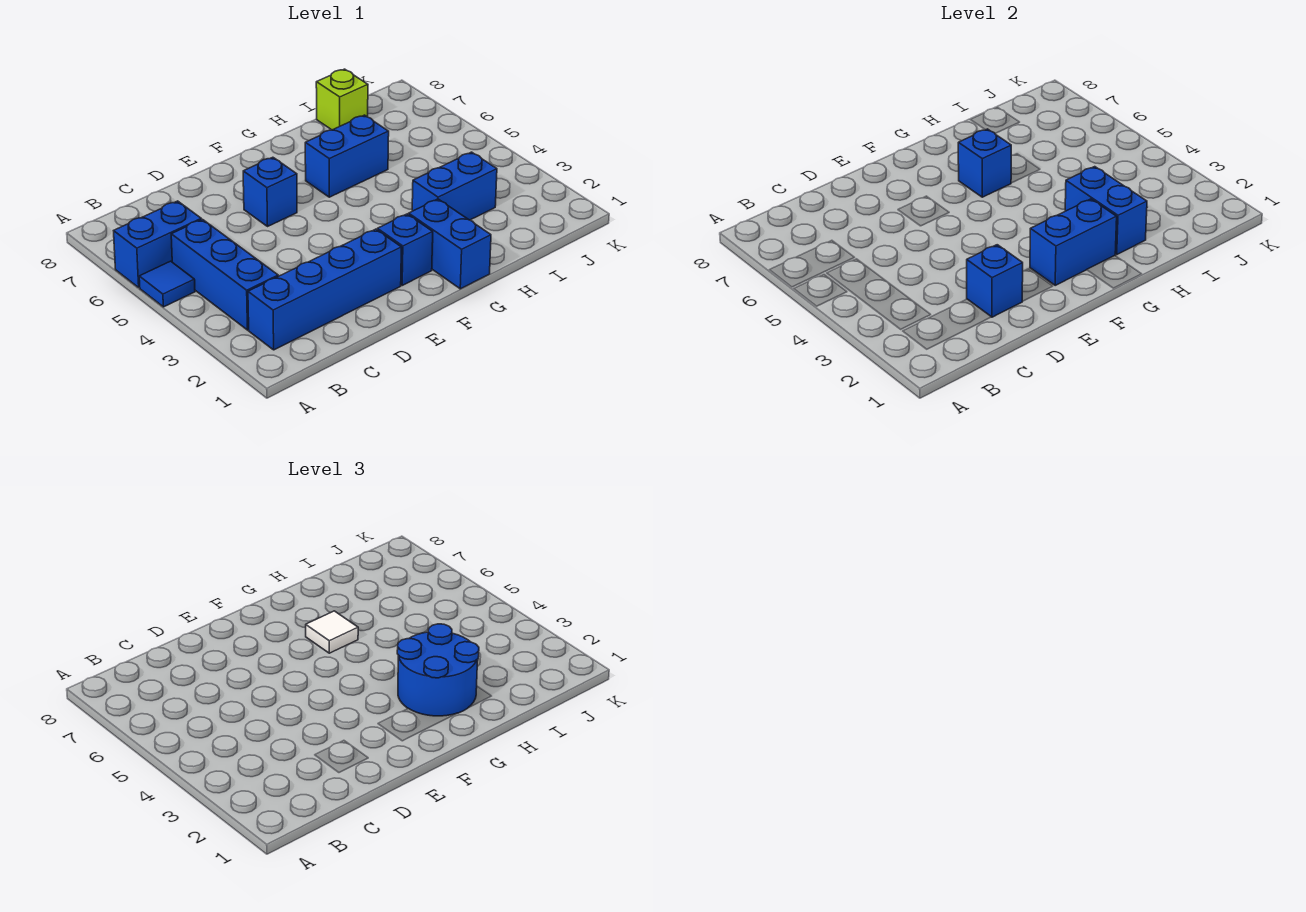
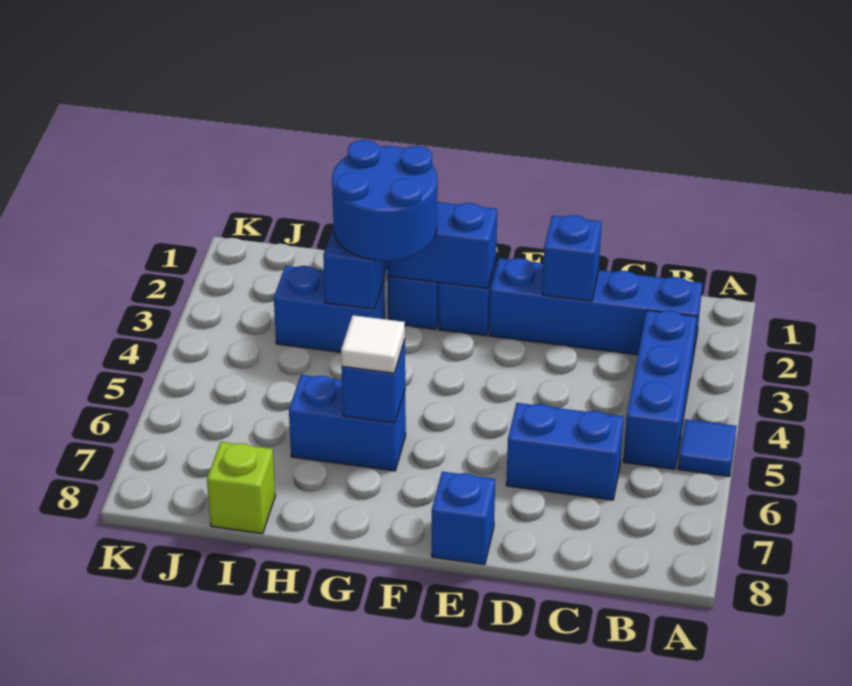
blue 1x2 brick [114,201,201,287] -> blue 1x2 brick moved to [506,403,624,500]
blue 1x1 brick [243,157,297,226] -> blue 1x1 brick moved to [432,472,495,565]

